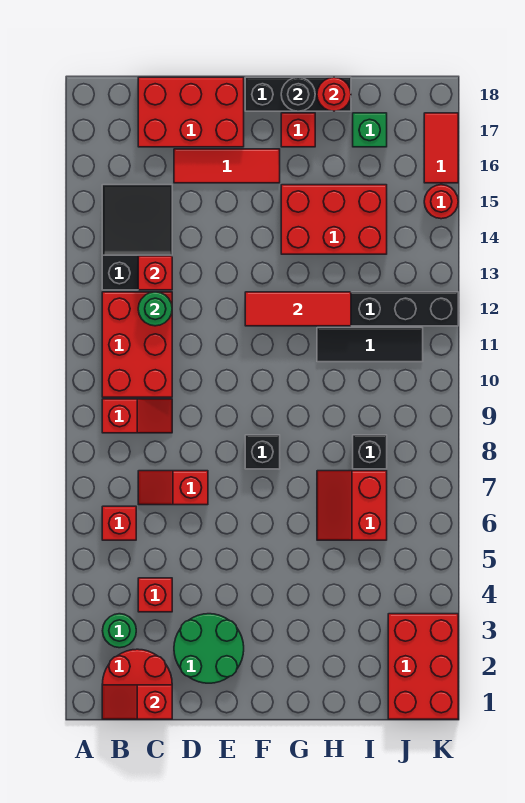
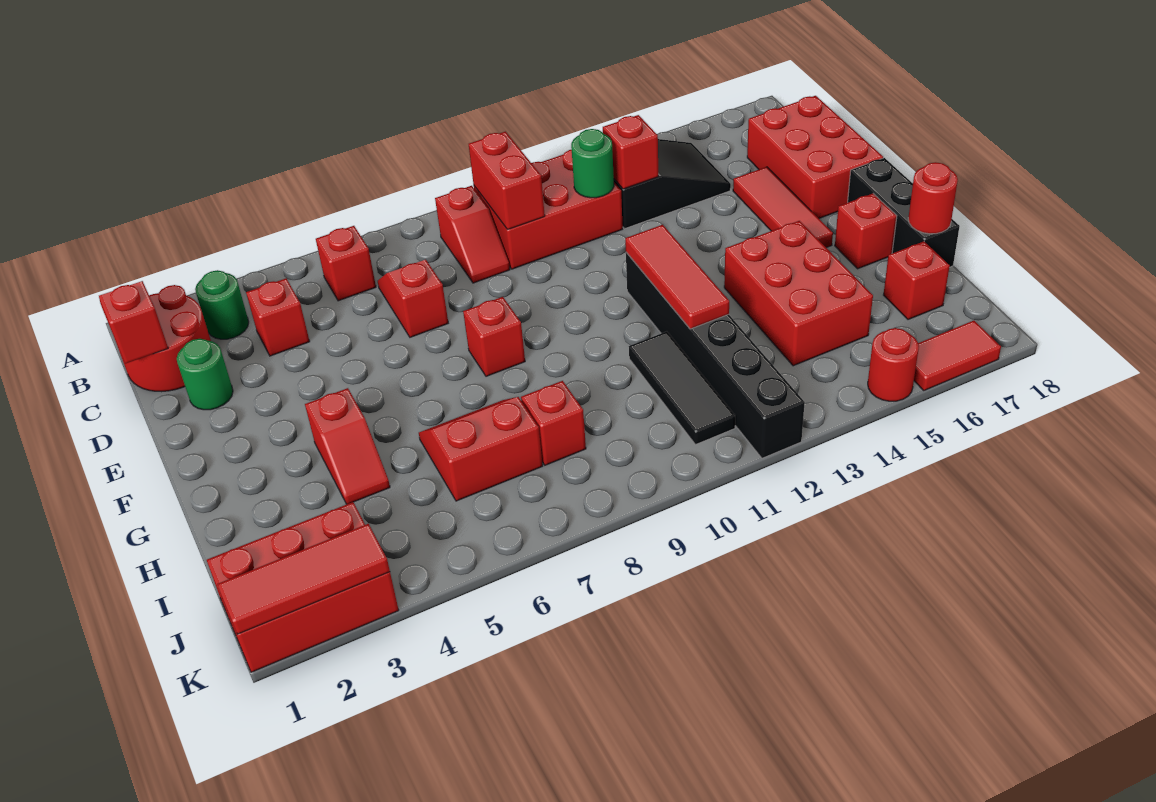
none -> red 1x2 brick [469,132,545,230]
green 2x2 round brick [174,614,244,683] -> green 1x1 round brick [177,339,233,410]
black 1x1 brick [245,435,280,469] -> red 1x1 brick [463,297,525,376]
none -> red 1x2 slope [305,388,390,504]
black 1x1 round brick [281,77,315,111] -> none
black 1x1 brick [353,435,387,469] -> red 1x1 brick [521,381,586,465]
green 1x1 brick [353,113,387,147] -> red 1x1 brick [884,241,950,320]
none -> red 1x3 tile [217,524,390,634]

